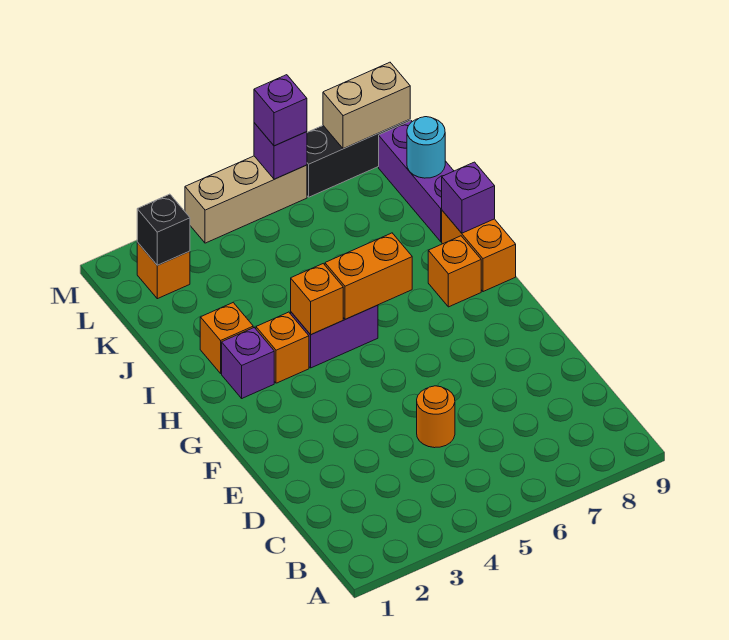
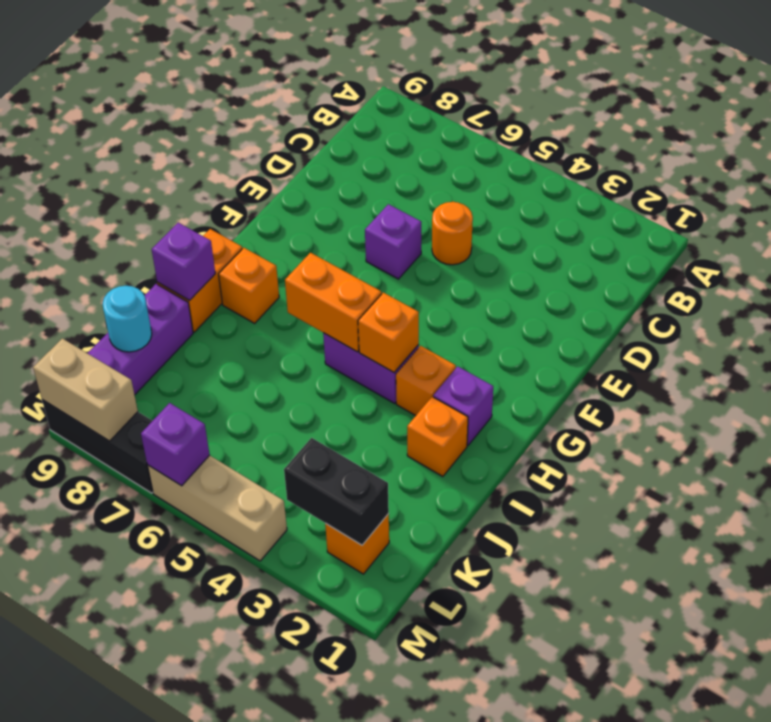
black 1x1 brick [137,194,190,265] -> black 1x2 brick [284,438,389,545]
purple 1x1 brick [254,75,307,146] -> purple 1x1 brick moved to [365,204,421,279]

